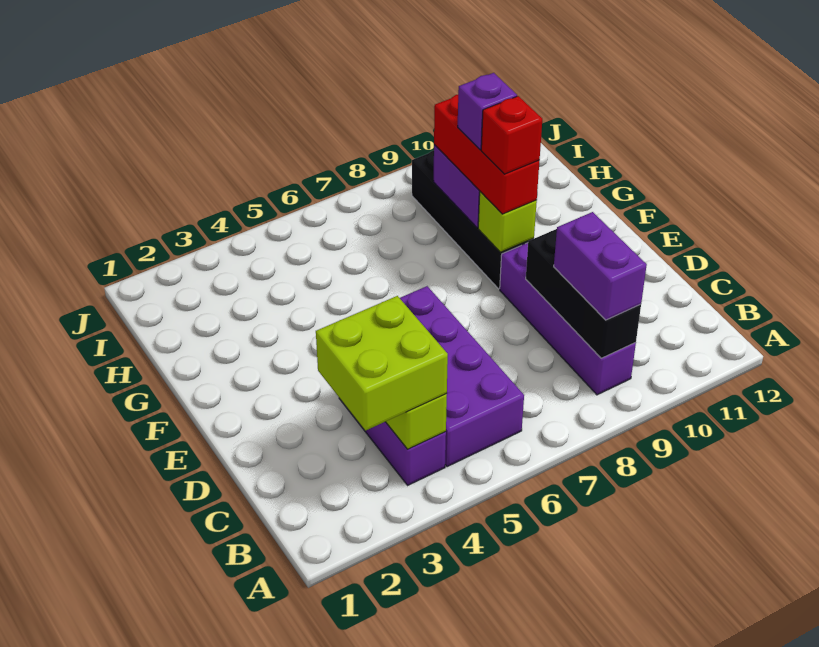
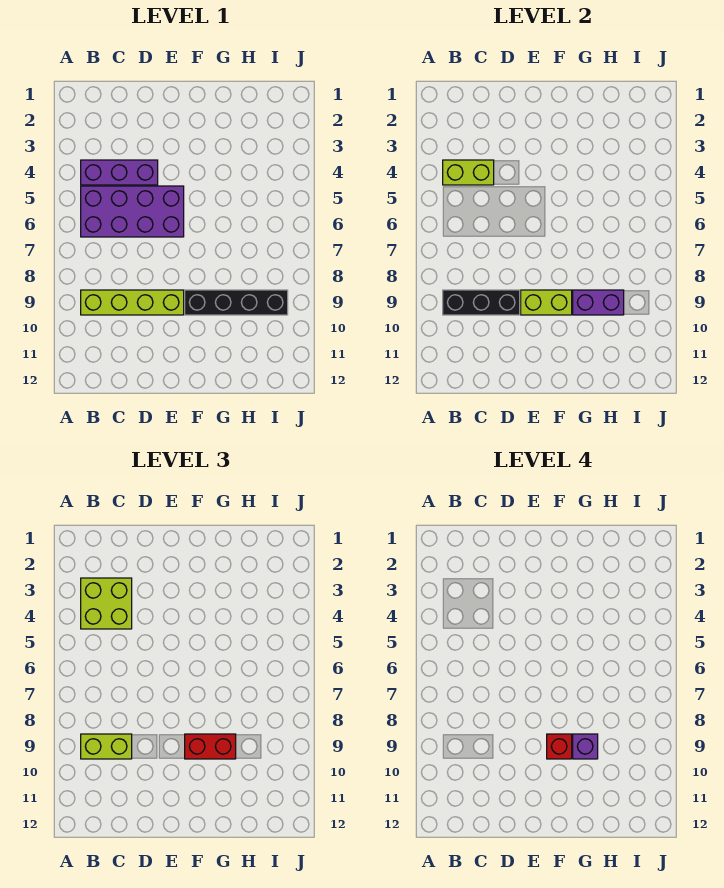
purple 1x4 brick [500,243,636,395] -> lime 1x4 brick [81,290,184,315]
purple 1x2 brick [554,212,647,320] -> lime 1x2 brick [81,734,132,759]
lime 1x1 brick [478,192,537,252] -> lime 1x2 brick [521,290,572,315]
red 1x3 brick [434,95,539,214] -> red 1x2 brick [185,734,236,759]

